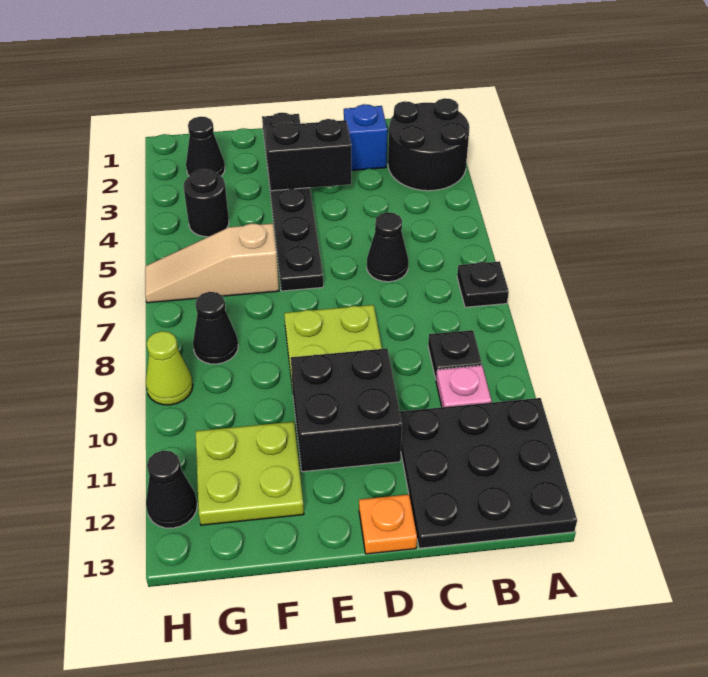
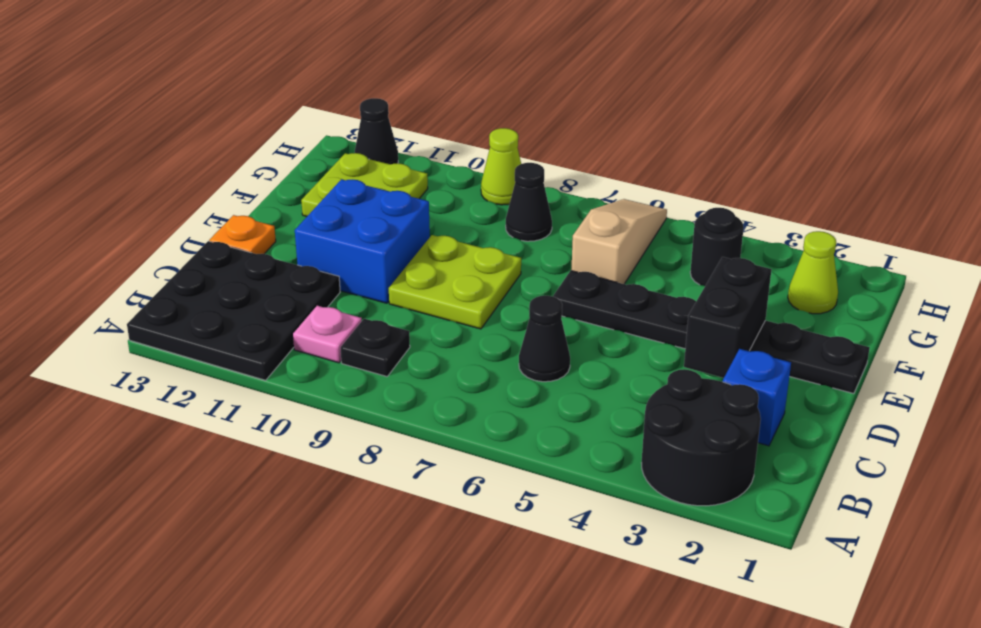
black 1x1 plate [457,261,509,307] -> none
black 2x2 brick [291,348,402,472] -> blue 2x2 brick [295,179,430,303]
black 1x1 cone [186,117,225,176] -> lime 1x1 cone [788,231,838,314]

